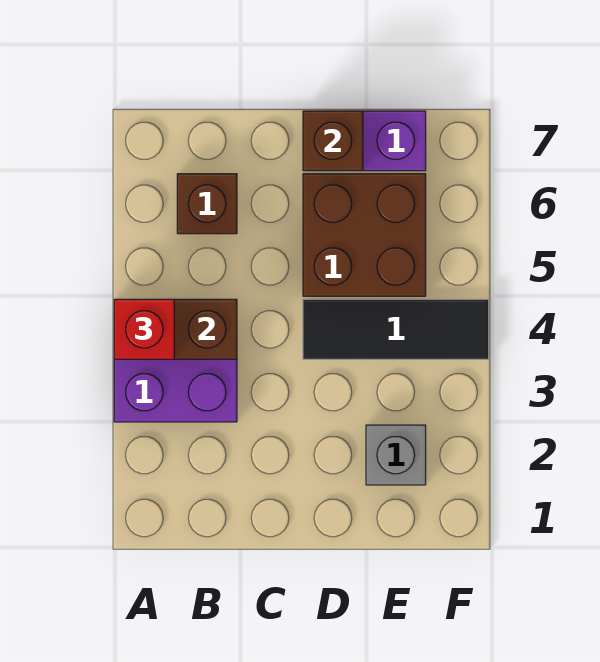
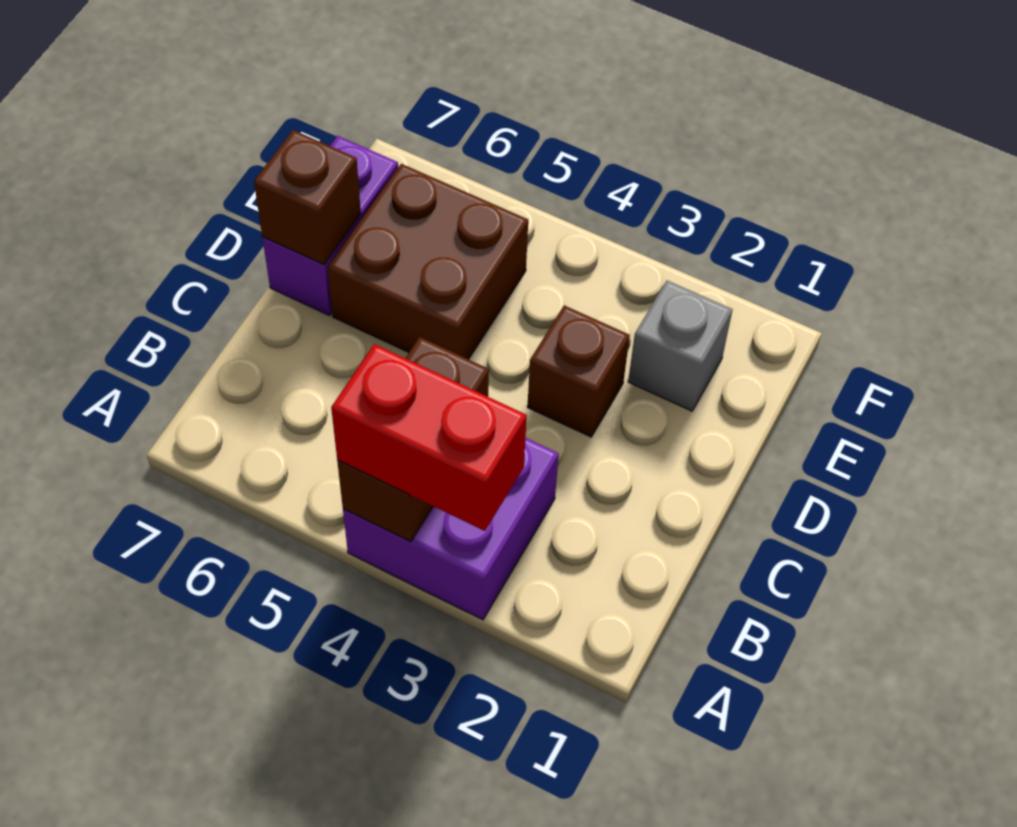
red 1x1 brick [114,299,174,359] -> red 1x2 brick [331,344,527,531]
brown 1x1 brick [177,174,237,234] -> brown 1x1 brick moved to [527,306,630,437]
black 1x3 tile [303,299,489,359] -> none

